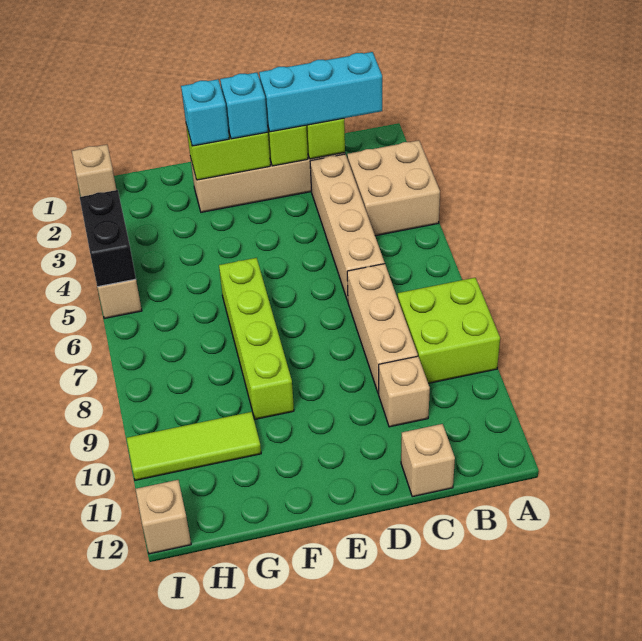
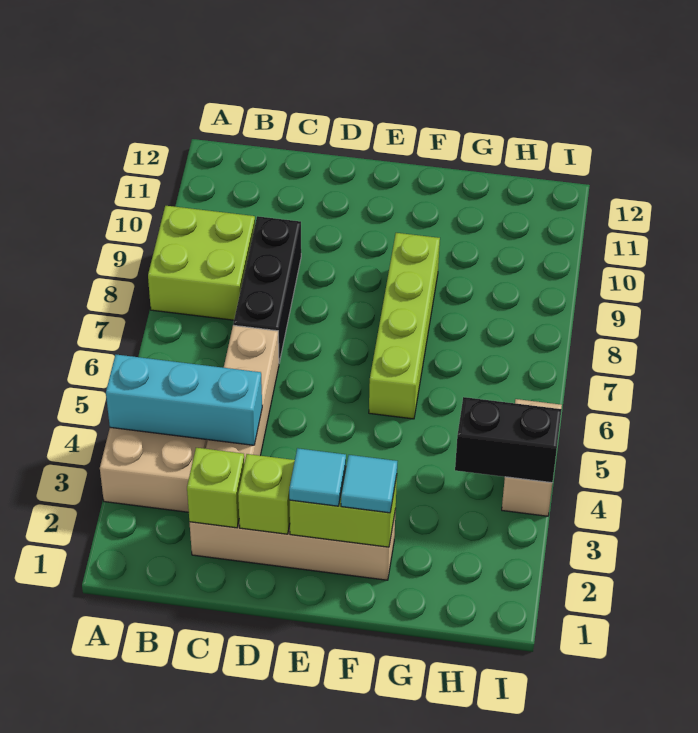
cyan 1x3 brick [259,52,382,132] -> cyan 1x3 brick moved to [106,355,262,445]
tan 1x3 brick [347,264,418,394] -> black 1x3 brick [233,216,301,363]
tan 1x1 brick [379,356,430,427] -> none
tan 1x1 brick [401,424,455,497] -> none
cyan 1x1 brick [220,72,268,139] -> cyan 1x1 tile [289,448,346,506]
cyan 1x1 brick [181,79,229,146] -> cyan 1x1 tile [341,455,397,513]
lime 1x3 tile [127,412,261,480] -> none
tan 1x1 brick [72,145,116,197] -> none
black 1x2 brick [80,190,136,287] -> black 1x2 brick turned to [455,397,562,483]
tan 1x1 brick [136,480,191,554] -> none

